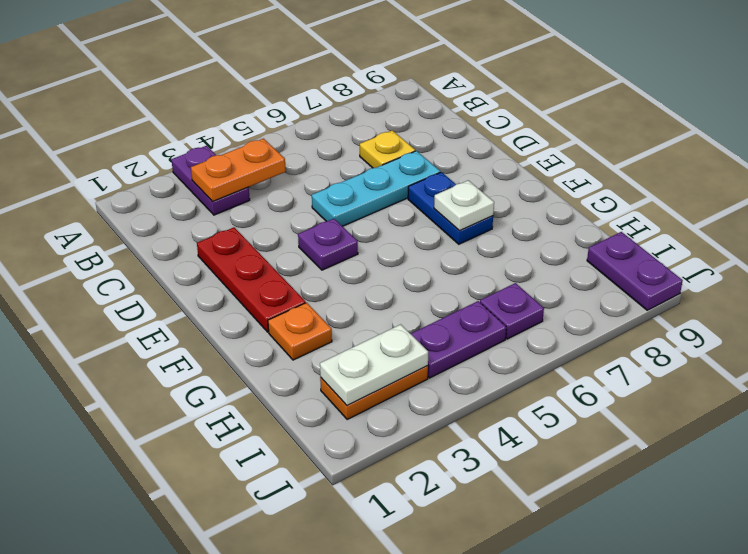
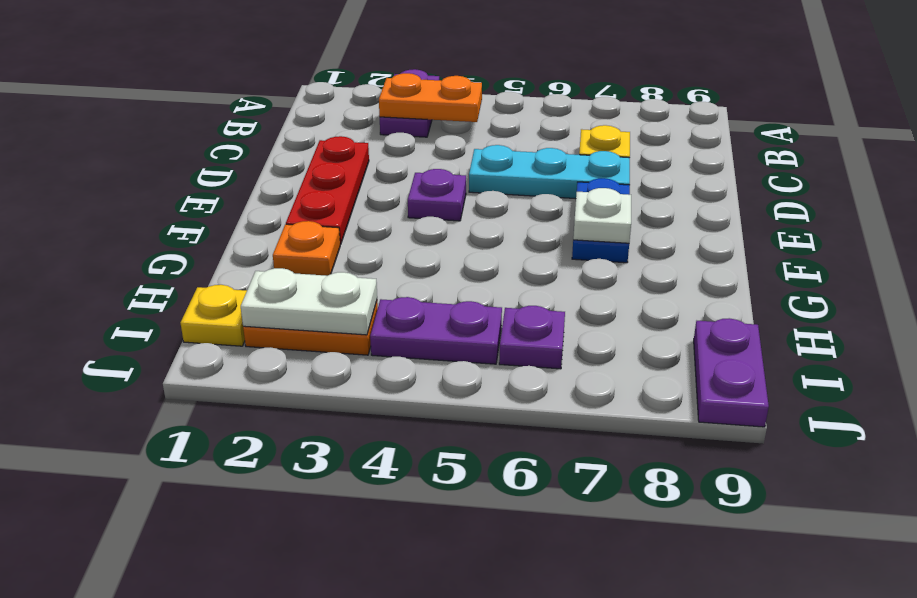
none -> yellow 1x1 plate [181,285,247,346]

